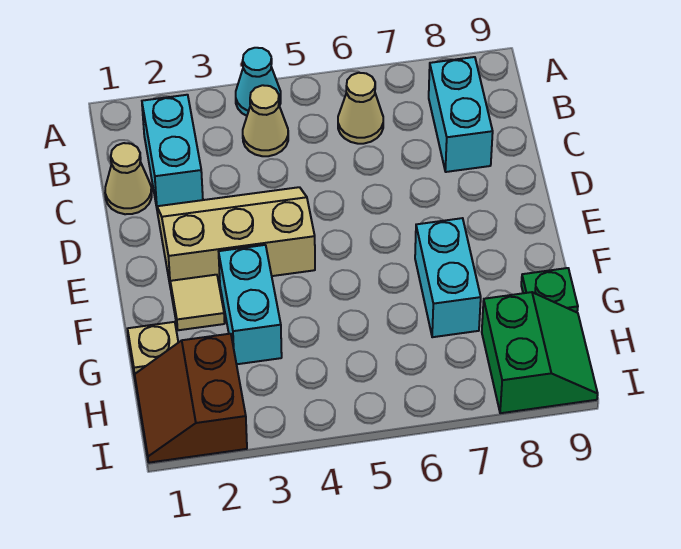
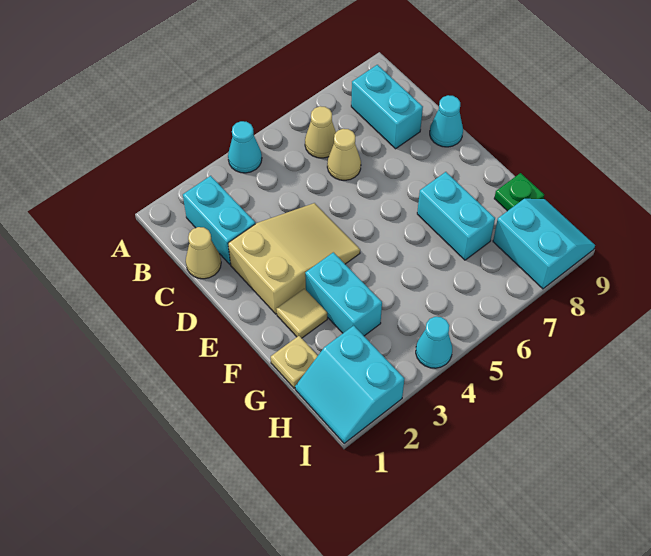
tan 1x1 cone [243,85,288,156] -> tan 1x1 cone moved to [327,129,361,180]
tan 2x3 slope [157,187,315,289] -> tan 2x3 slope turned to [228,203,360,314]
none -> cyan 1x1 cone [430,95,463,147]
brown 2x2 slope [134,334,247,463] -> cyan 2x2 slope [295,326,404,443]
green 2x2 slope [482,292,598,413] -> cyan 2x2 slope [493,199,595,289]
none -> cyan 1x1 cone [416,317,452,368]

